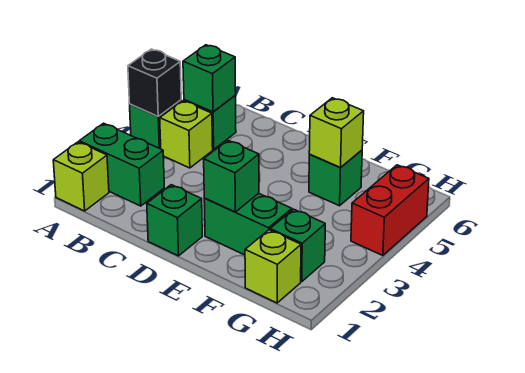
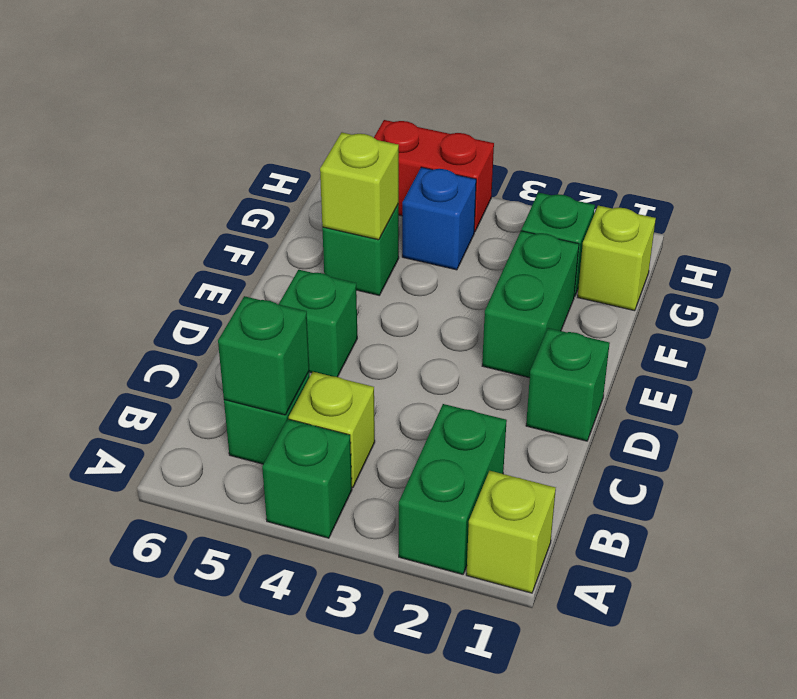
black 1x1 brick [128,49,181,116] -> none
green 1x1 brick [204,140,259,212] -> green 1x1 brick moved to [279,270,357,377]
none -> blue 1x1 brick [402,167,476,270]

